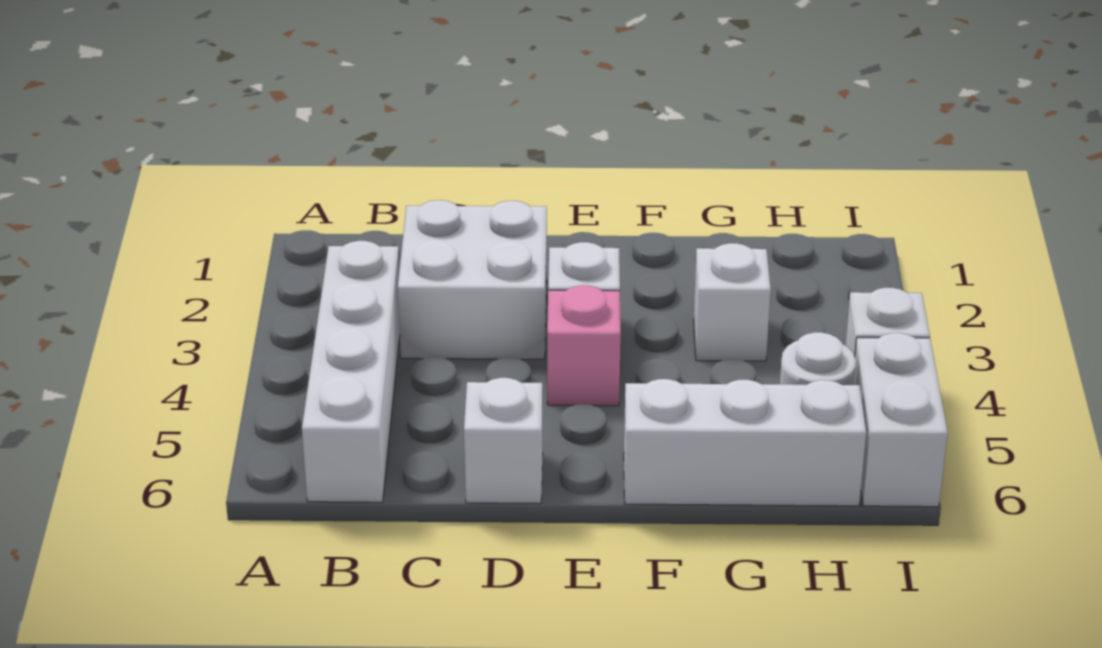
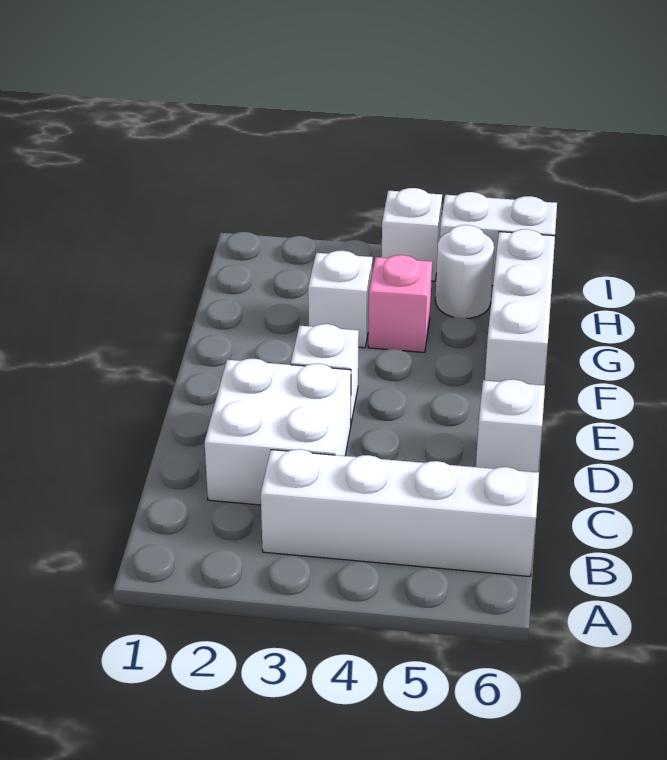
pink 1x1 brick [547,285,621,406] -> pink 1x1 brick moved to [368,255,432,352]

